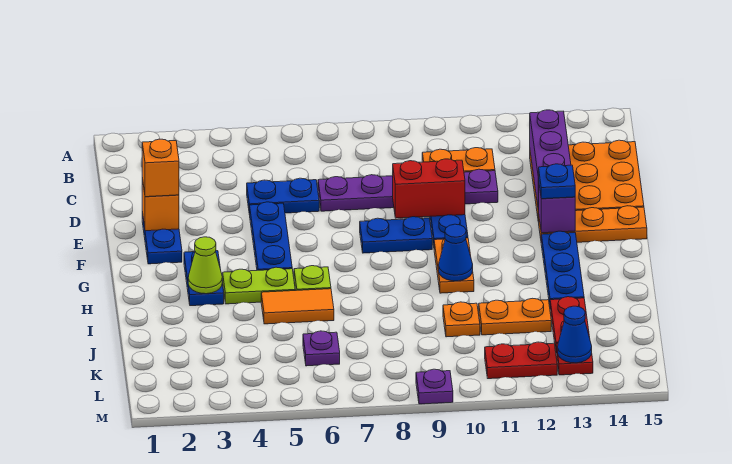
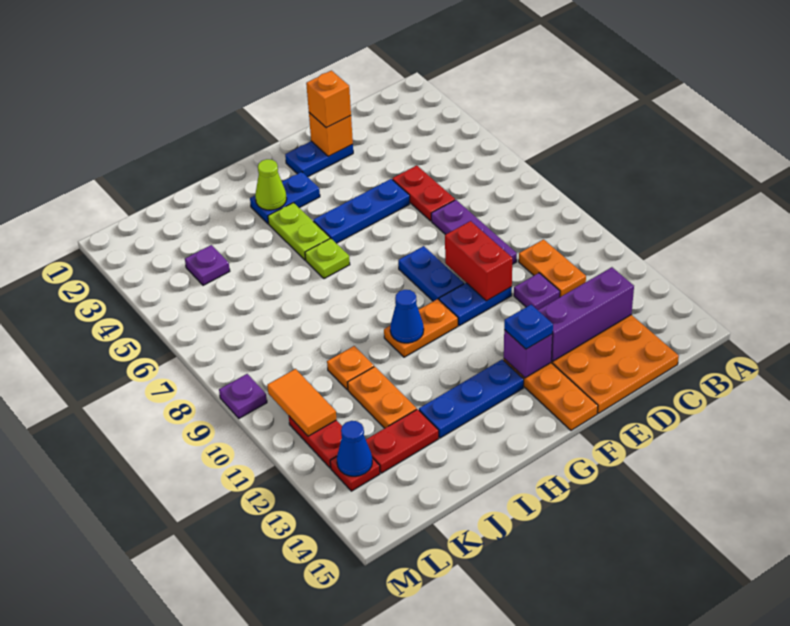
blue 1x2 plate [247,178,319,215] -> red 1x2 plate [392,165,455,221]
orange 1x2 tile [261,289,334,324] -> orange 1x2 tile moved to [267,369,337,436]
purple 1x1 plate [303,331,340,366] -> purple 1x1 plate moved to [185,245,230,285]

